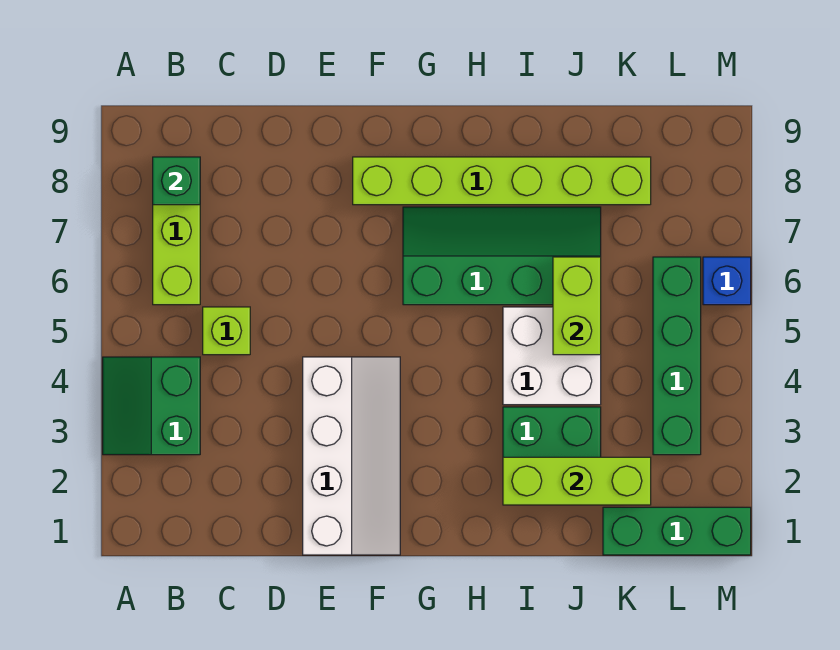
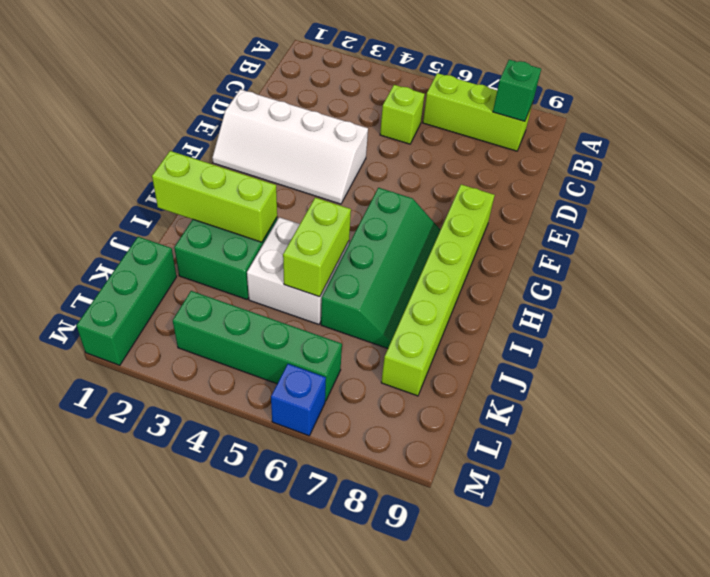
green 2x2 slope [103,357,200,455] -> none
lime 1x3 brick [503,457,651,505] -> lime 1x3 brick turned to [152,151,277,242]
lime 1x2 brick [553,257,601,355] -> lime 1x2 brick turned to [283,198,351,297]

